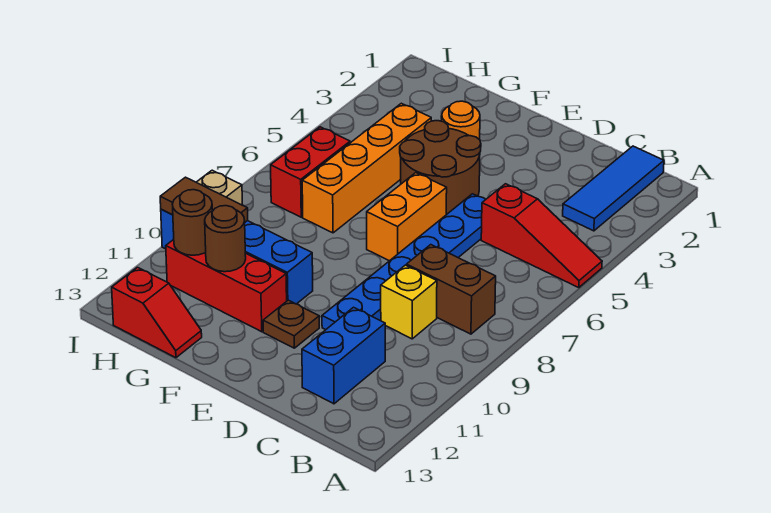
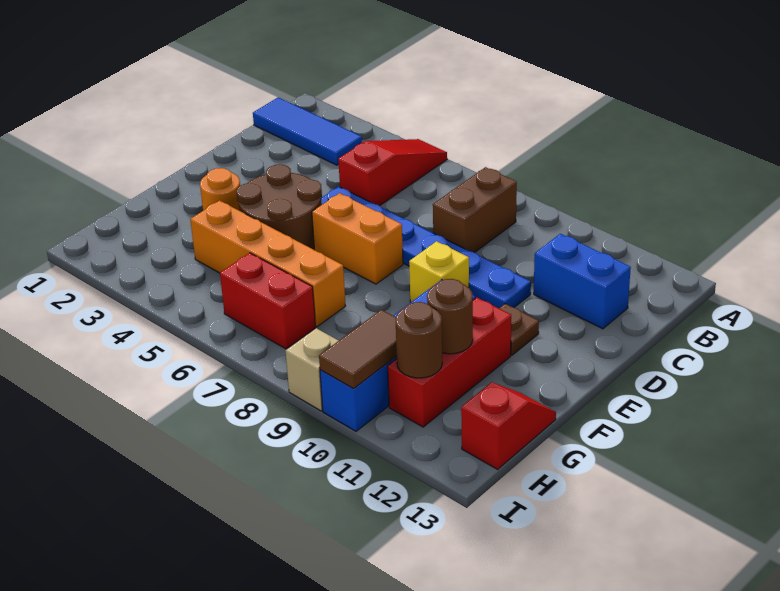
yellow 1x1 brick [381,265,437,339] -> yellow 1x1 brick moved to [409,241,469,302]

